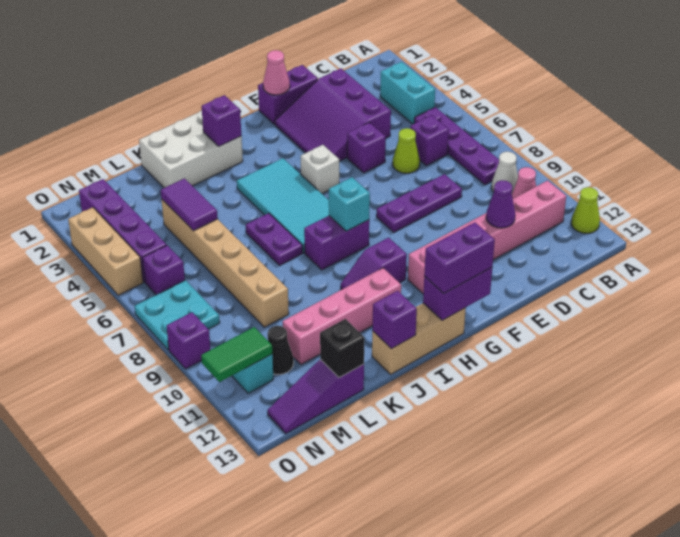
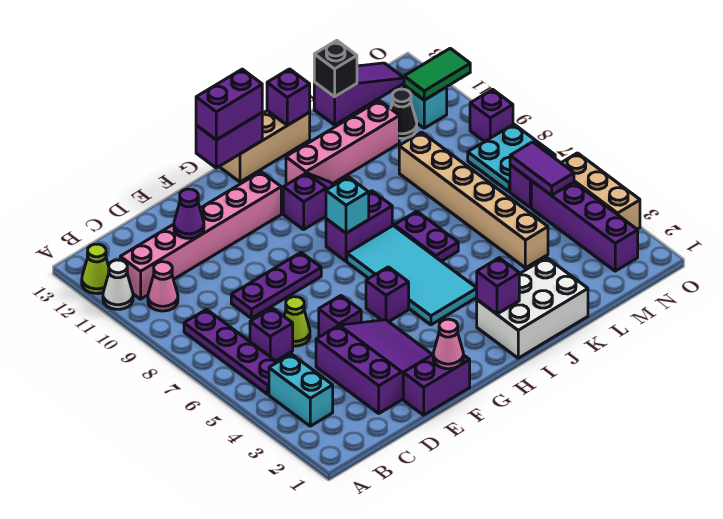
white 1x1 cone [491,151,518,193] -> white 1x1 cone moved to [103,260,133,309]
white 1x1 brick [301,145,339,194] -> purple 1x1 brick [366,267,409,322]
purple 1x2 tile [161,179,218,231] -> purple 1x2 tile moved to [510,142,574,195]

